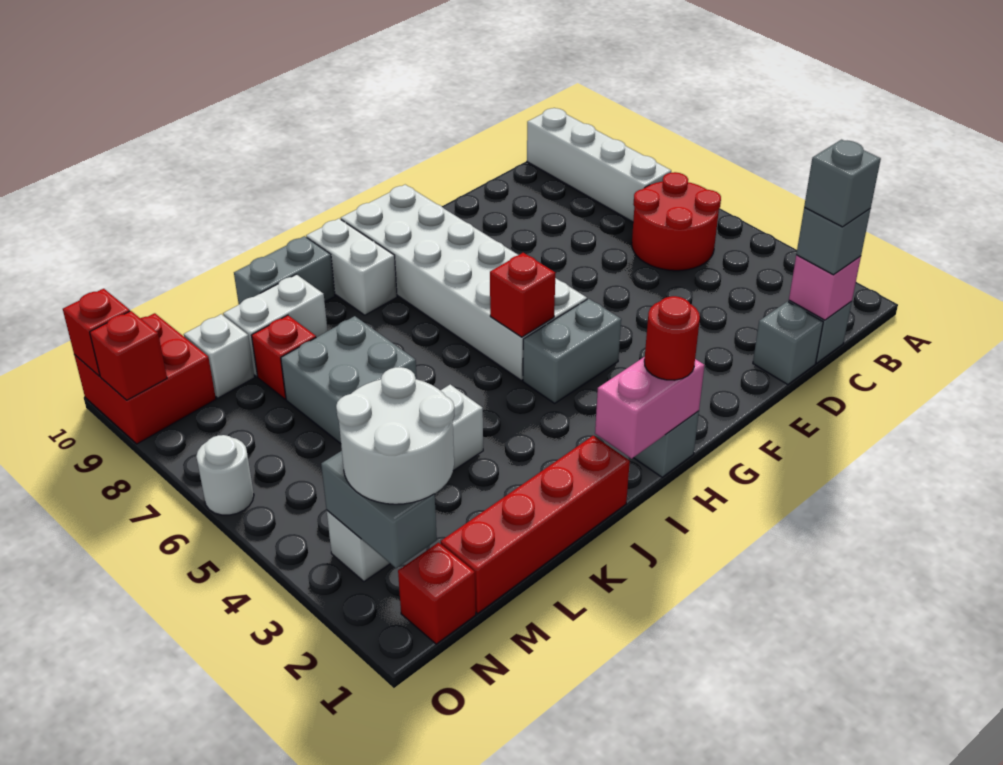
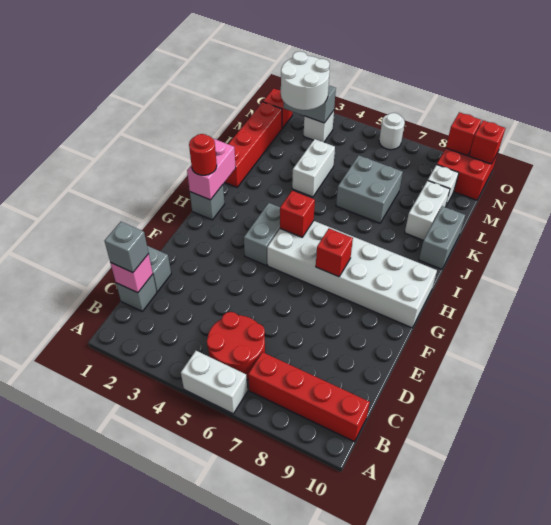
white 1x4 brick [527,108,671,222] -> red 1x4 brick [248,352,370,442]
grey 1x1 brick [804,140,881,227] -> none
white 1x2 brick [306,219,397,315] -> white 1x2 brick moved to [181,351,247,414]
red 1x1 brick [251,315,316,399] -> red 1x1 brick moved to [316,229,353,277]

